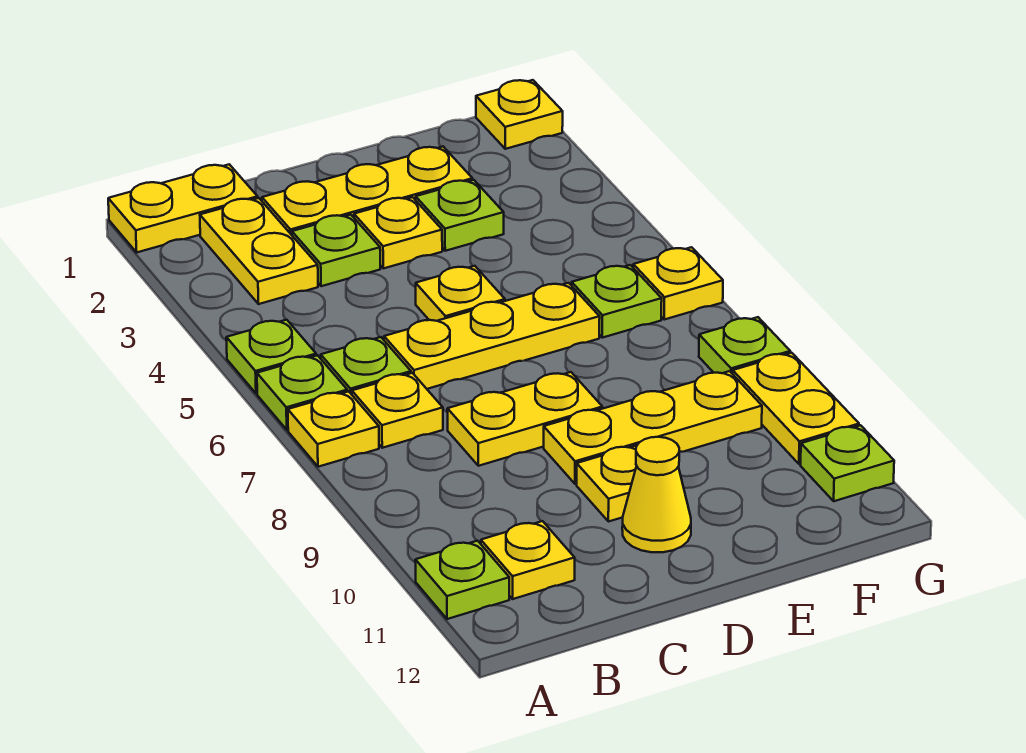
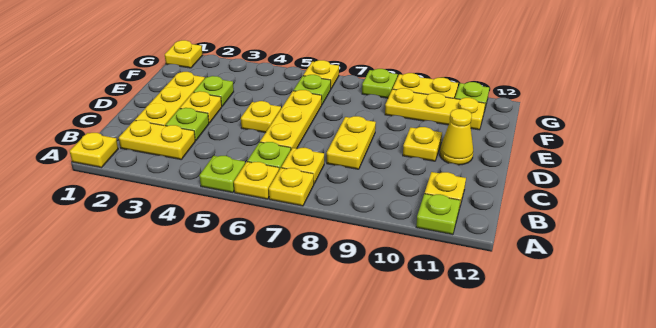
yellow 1x2 plate [108,164,258,252] -> yellow 1x1 plate [70,133,118,168]
lime 1x1 plate [257,355,347,430] -> yellow 1x1 plate [234,162,279,199]
yellow 1x3 plate [544,371,762,484] -> yellow 1x3 plate turned to [385,88,485,130]

